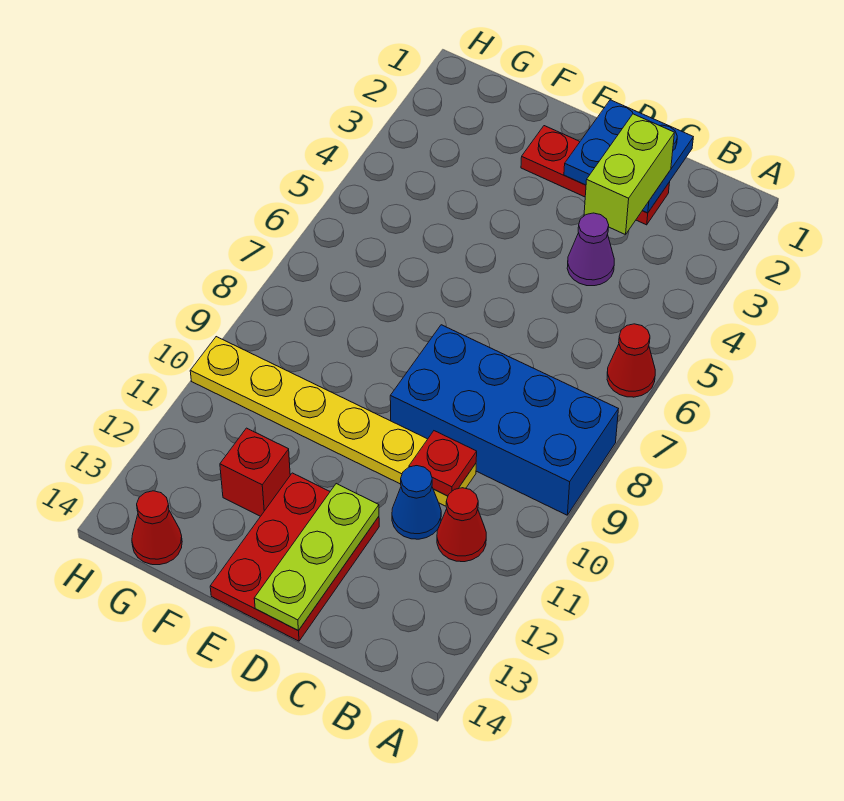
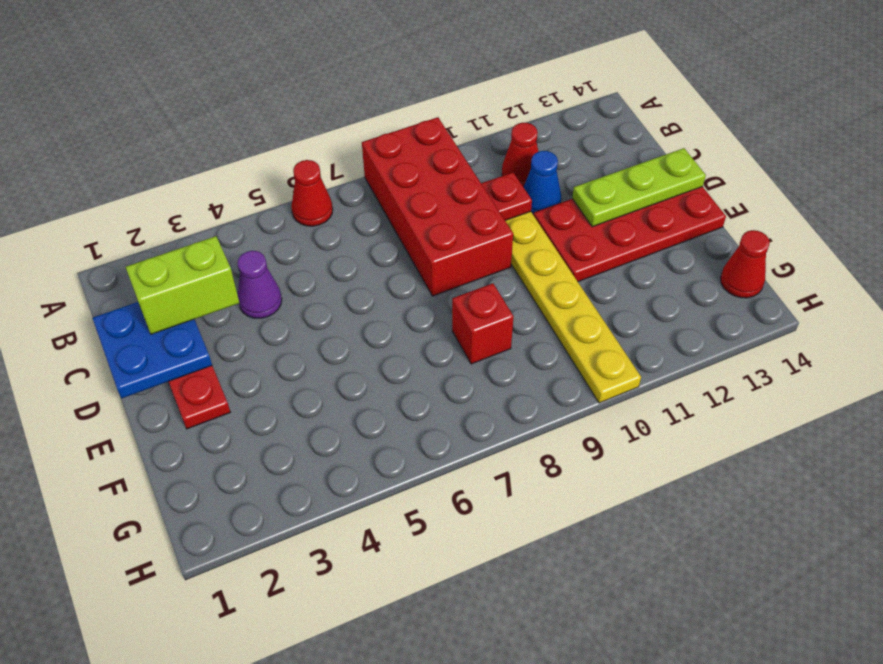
blue 2x4 brick [390,325,618,515] -> red 2x4 brick [362,117,513,296]
red 2x3 plate [210,473,379,641] -> red 2x4 plate [534,187,726,282]
red 1x1 brick [220,428,290,516] -> red 1x1 brick moved to [452,283,514,364]

